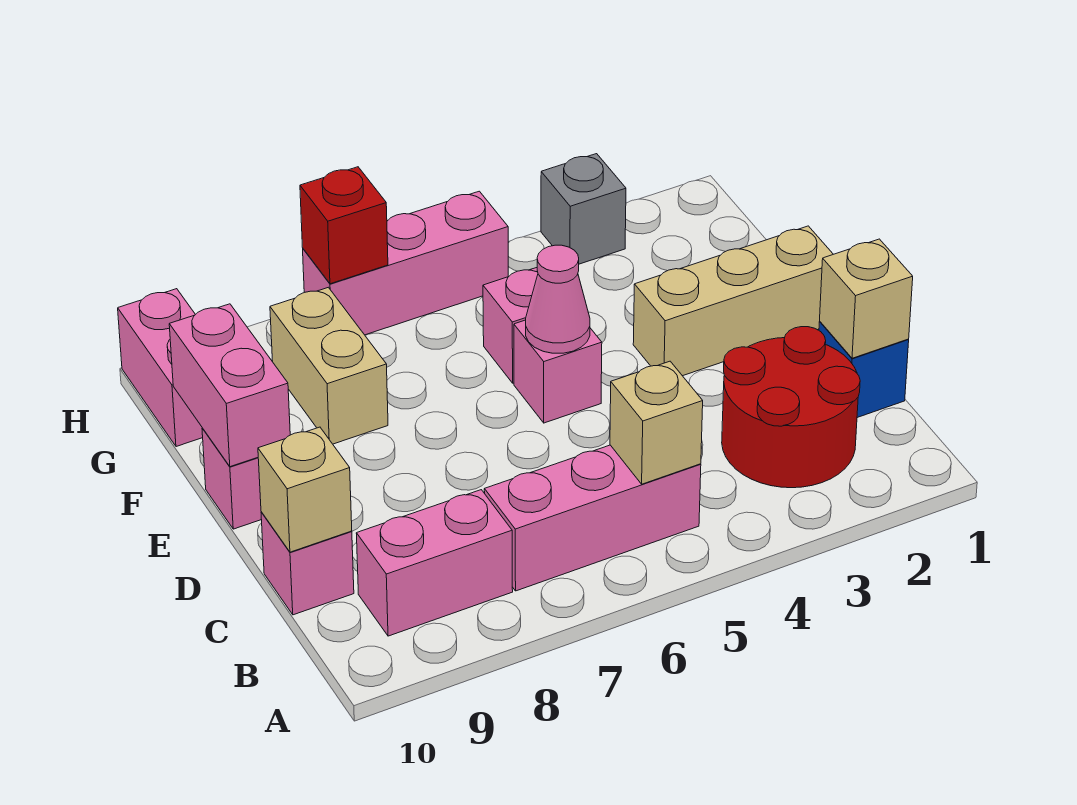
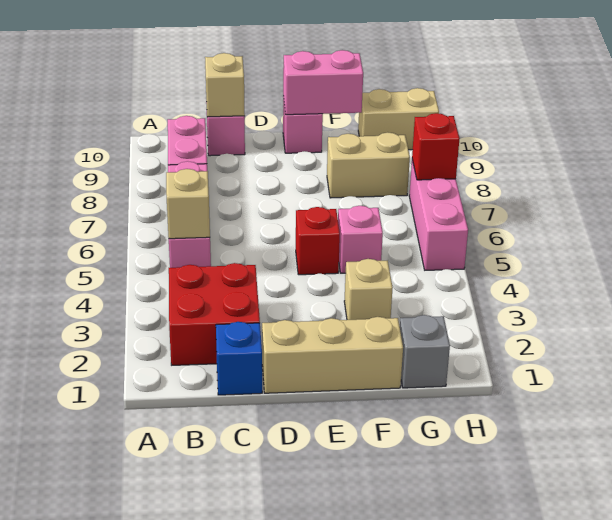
red 2x2 round brick [722,327,860,488] -> red 2x2 brick [169,263,260,365]
tan 1x1 brick [820,239,913,358] -> tan 1x1 brick moved to [344,259,393,320]
tan 1x3 brick [633,226,833,376] -> tan 1x3 brick turned to [262,317,403,393]
pink 1x1 brick [514,320,602,423] -> red 1x1 brick [296,207,340,275]
pink 1x1 cone [526,245,590,353] -> none
pink 1x2 brick [118,289,203,447] -> tan 1x2 brick [358,88,439,150]
grey 1x1 brick [541,154,626,264] -> grey 1x1 brick moved to [400,315,450,388]

